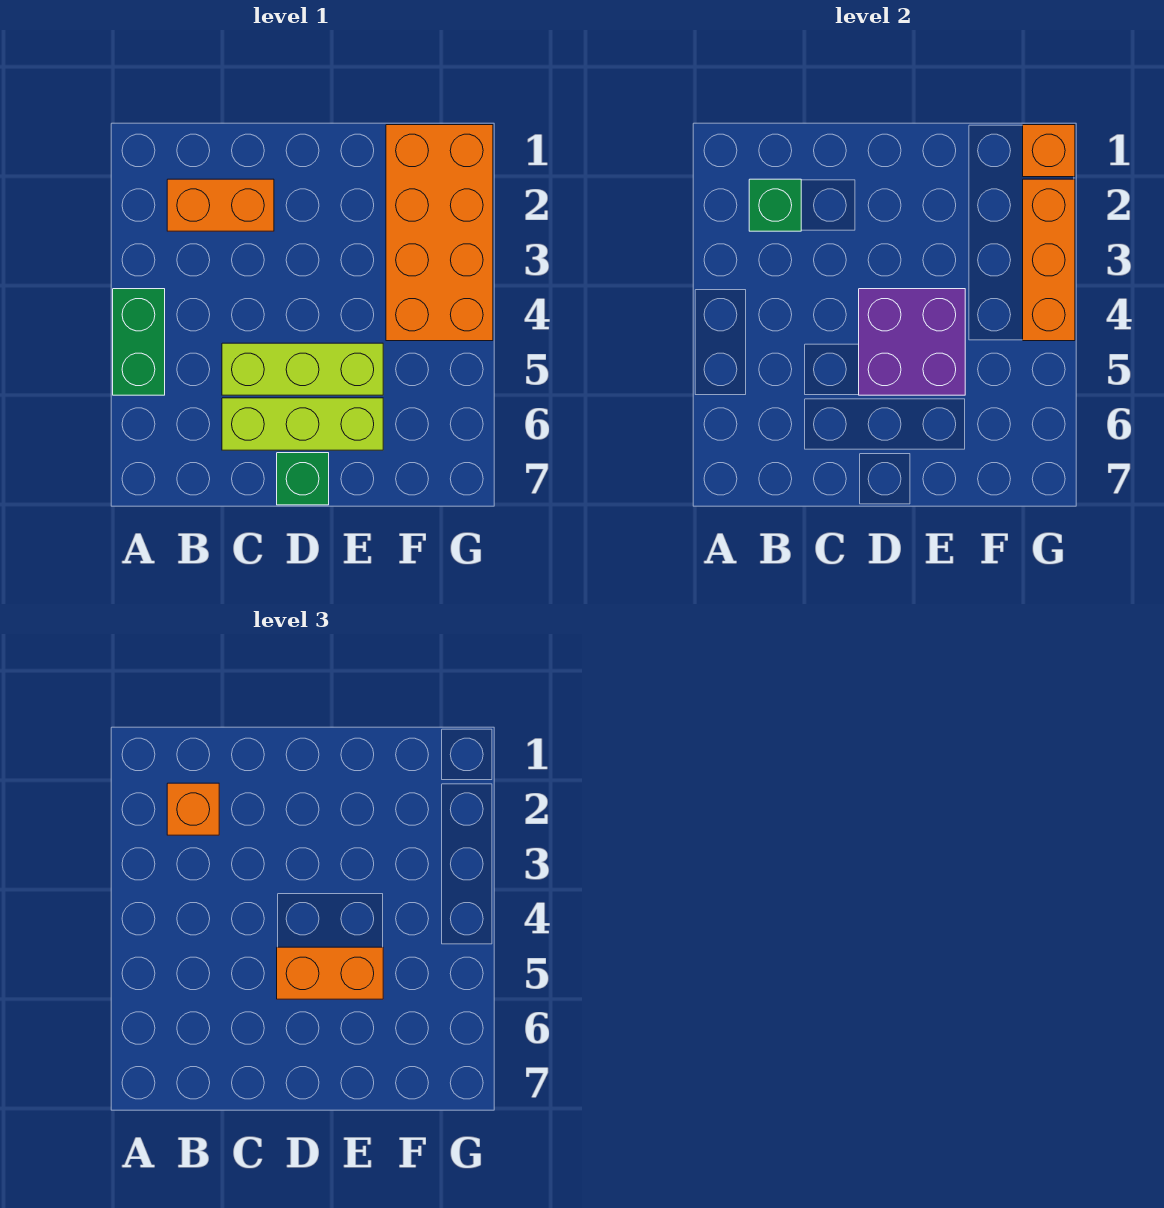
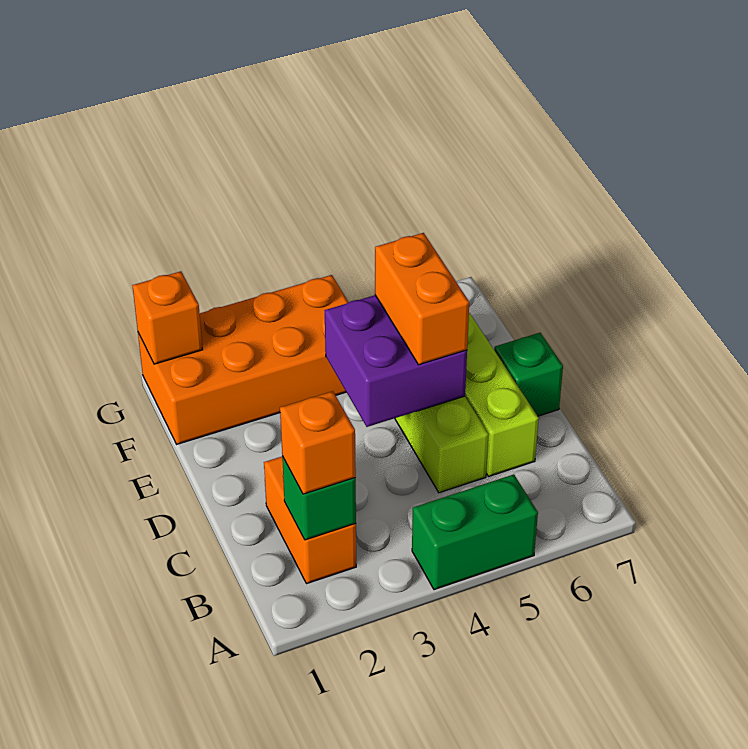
orange 1x3 brick [1023,179,1075,341] -> none

